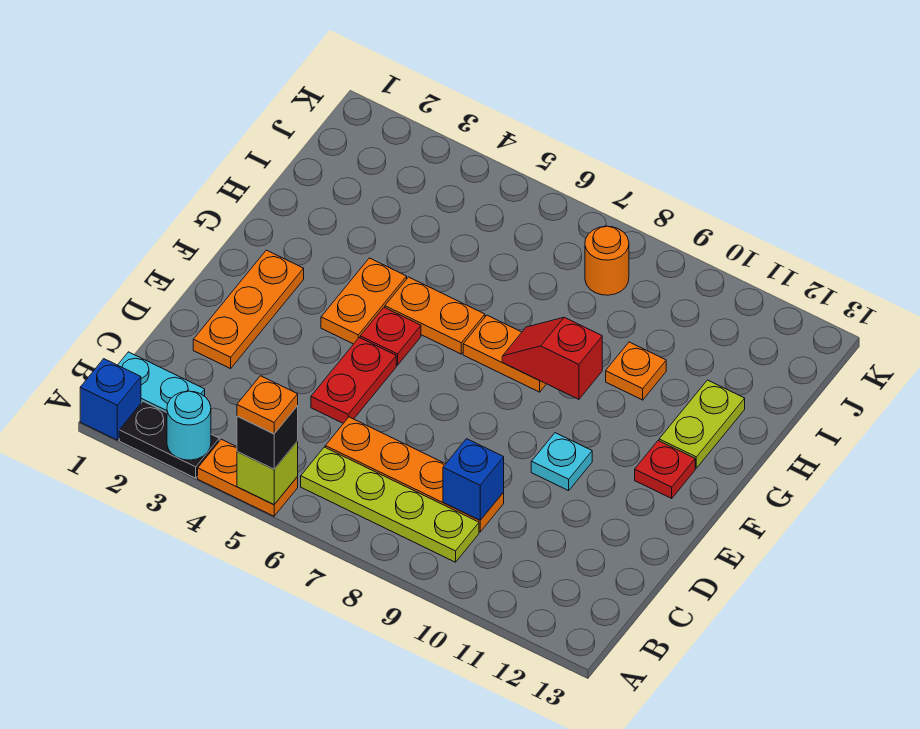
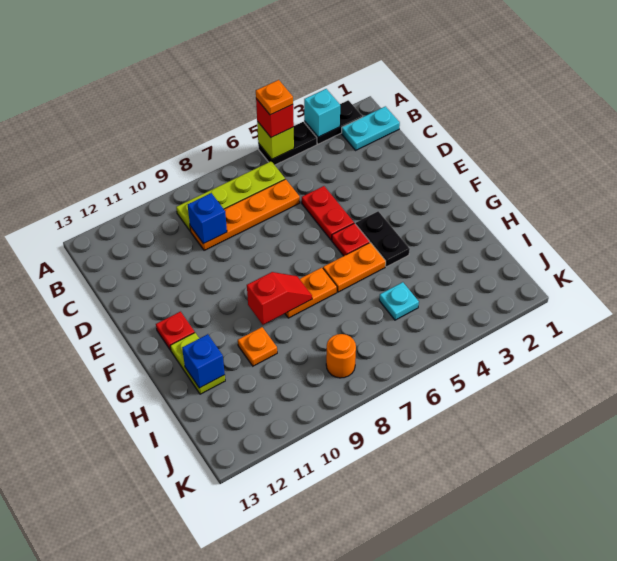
blue 1x1 brick [80,359,141,440] -> blue 1x1 brick moved to [182,334,225,388]
cyan 1x1 round brick [167,391,211,460] -> cyan 1x1 brick [304,89,340,137]
orange 1x2 plate [198,439,298,516] -> black 1x2 plate [258,122,317,165]
black 1x1 brick [237,406,298,469] -> red 1x1 brick [256,99,294,137]
orange 1x3 plate [193,250,304,369] -> none
cyan 1x1 plate [531,433,592,491] -> cyan 1x1 plate moved to [379,282,419,320]
orange 1x2 plate [321,258,407,344] -> black 1x2 plate [356,211,410,267]

